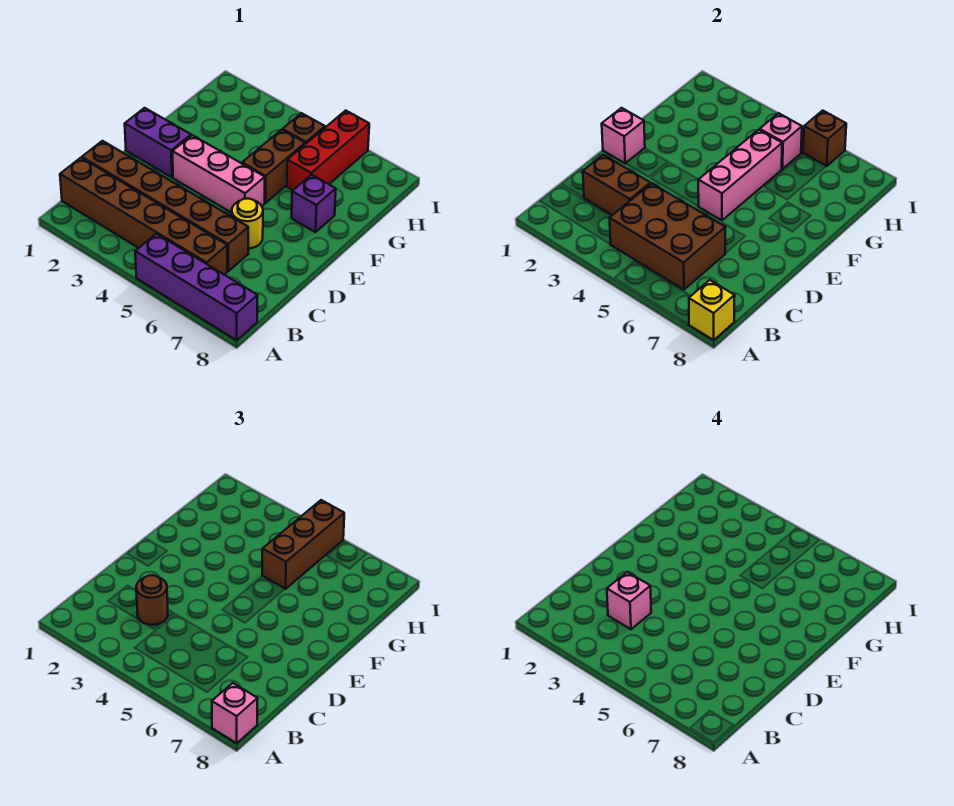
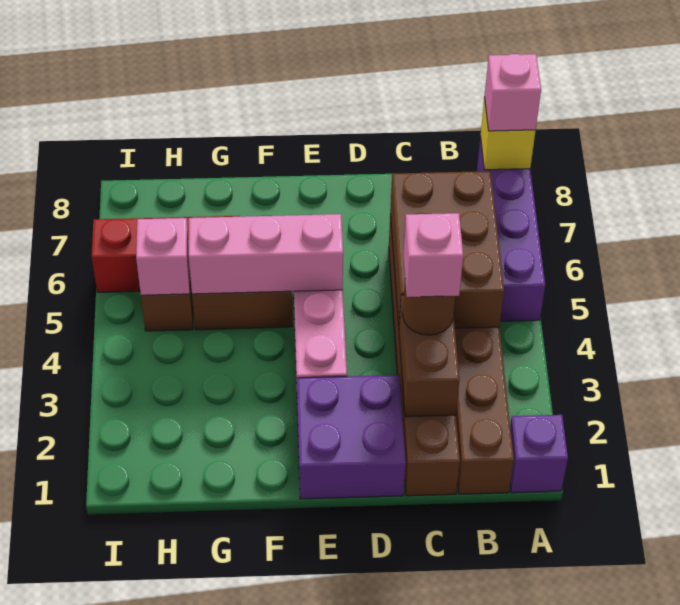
yellow 1x1 round brick [232,199,263,249] -> none
purple 1x2 brick [125,108,191,177] -> purple 2x2 brick [297,375,406,499]
pink 1x1 brick [602,108,645,163] -> none
purple 1x1 brick [292,175,336,232] -> purple 1x1 brick moved to [510,415,568,493]
brown 1x3 brick [262,500,344,589] -> none
brown 1x1 brick [803,111,846,166] -> none

